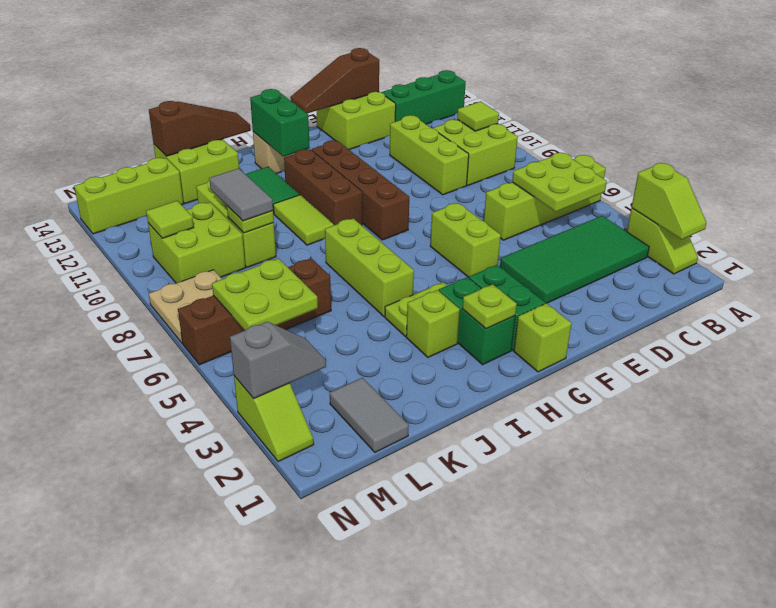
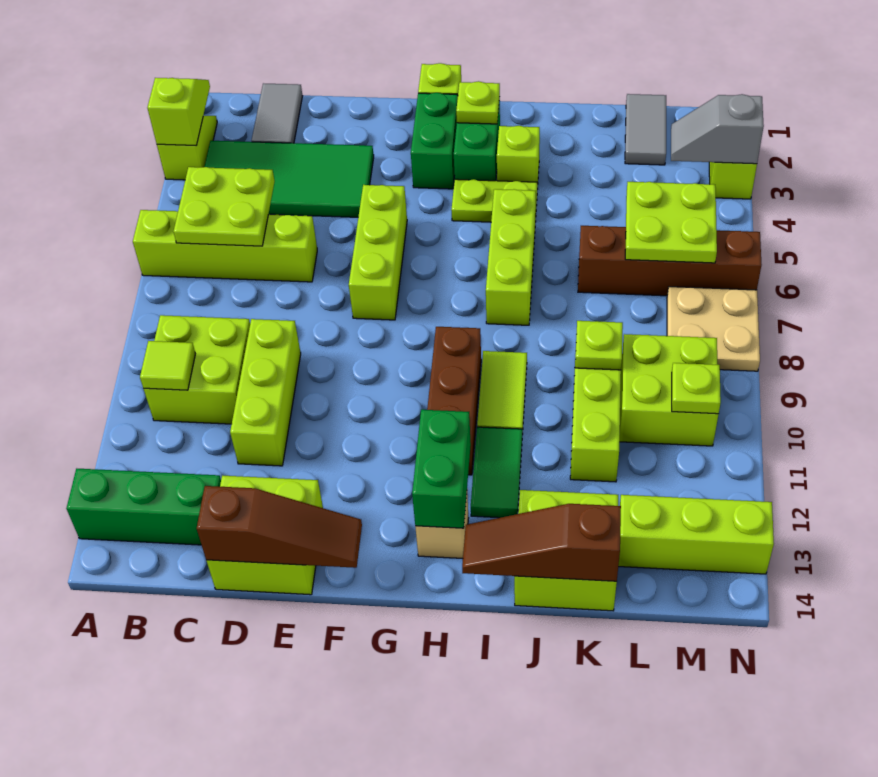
lime 1x2 brick [430,203,501,277] -> lime 1x3 brick [349,185,407,320]
brown 1x4 brick [312,140,409,240] -> none
grey 1x2 tile [209,168,273,221] -> grey 1x2 tile moved to [252,83,303,143]
lime 1x1 tile [146,201,194,238] -> lime 1x1 plate [672,363,721,414]

